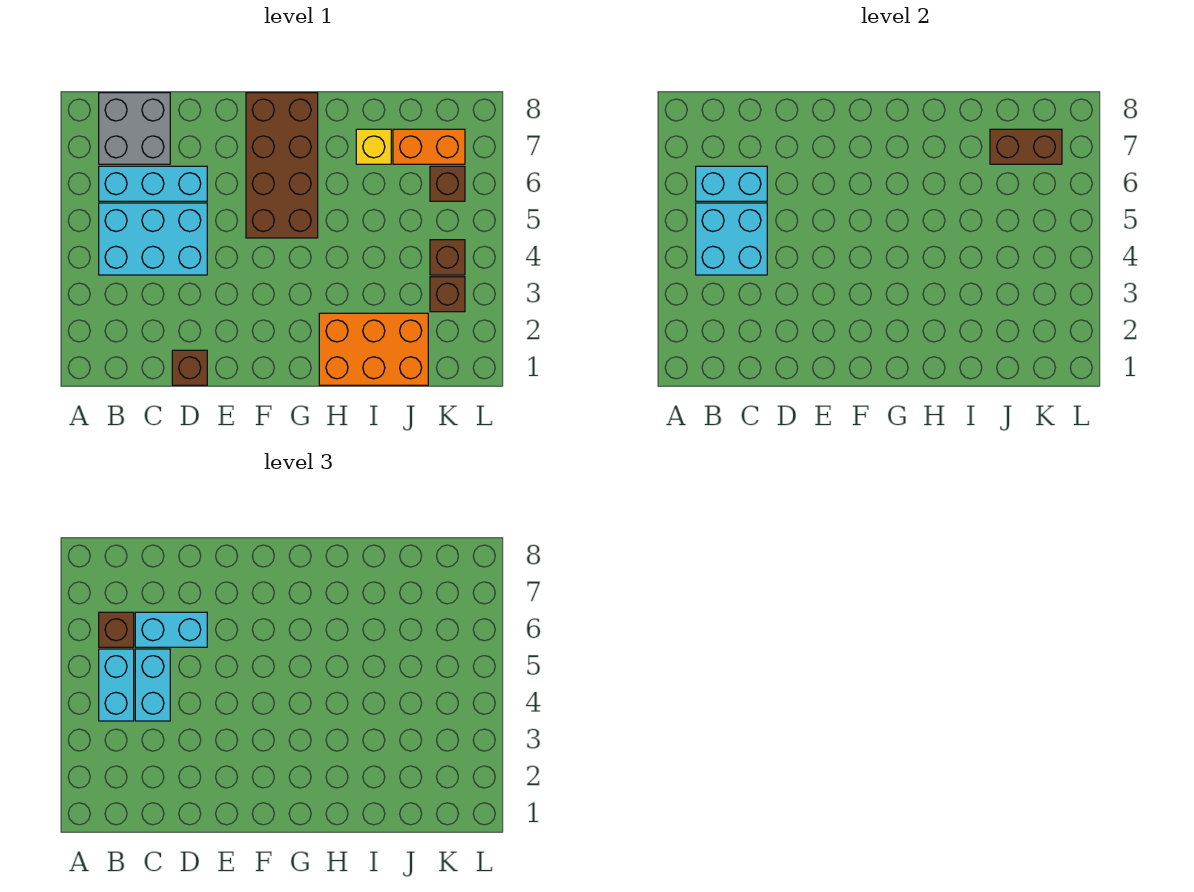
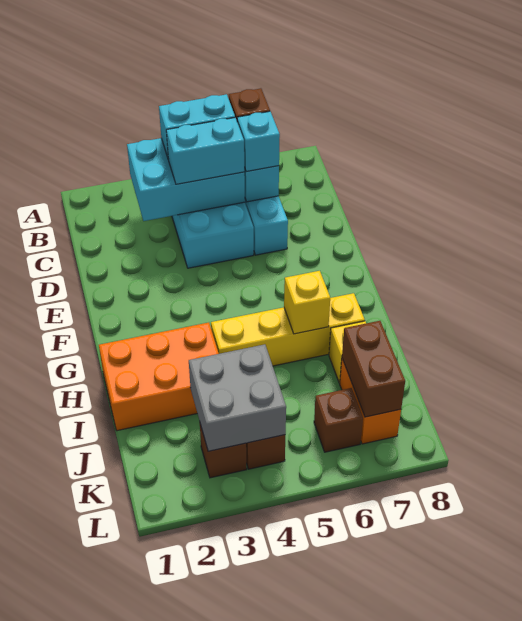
cyan 2x2 brick [696,203,767,275] -> cyan 2x3 brick [127,138,245,221]
grey 2x2 brick [99,93,170,164] -> grey 2x2 brick moved to [189,344,286,451]
cyan 1x2 brick [135,612,207,647] -> cyan 1x1 brick [237,111,280,172]
brown 1x1 brick [172,350,207,385] -> none
brown 2x4 brick [246,93,318,238] -> none
orange 2x3 brick [319,313,428,385] -> orange 2x3 brick turned to [99,323,219,431]
none -> yellow 1x4 brick [211,293,365,366]
none -> yellow 1x1 brick [284,271,330,334]

